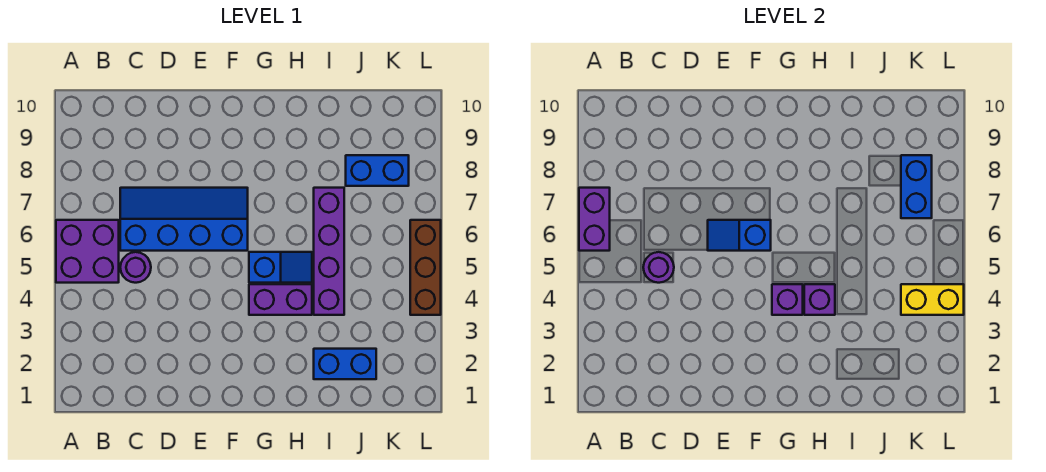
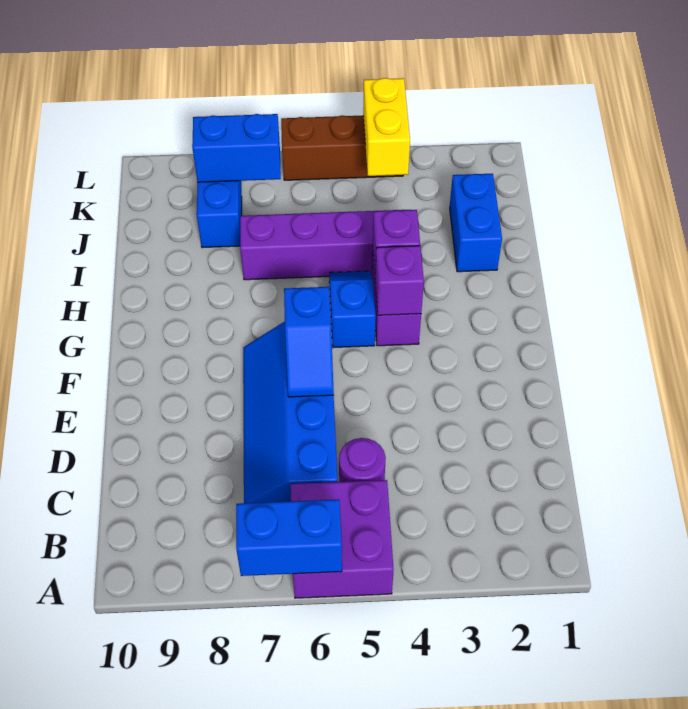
purple 1x2 brick [579,188,610,251] -> blue 1x2 brick [236,499,342,576]
purple 1x1 round brick [643,252,674,283] -> none

